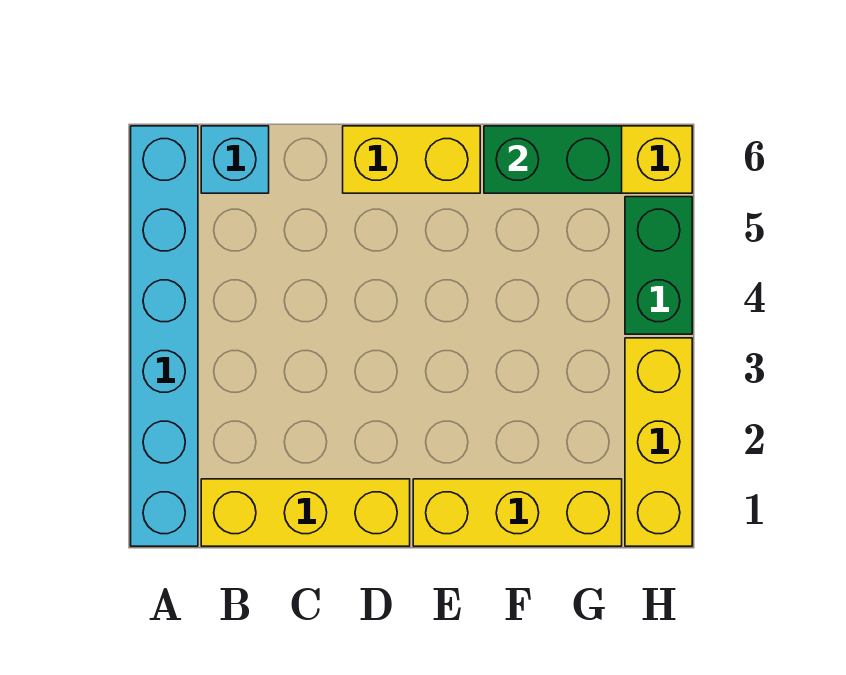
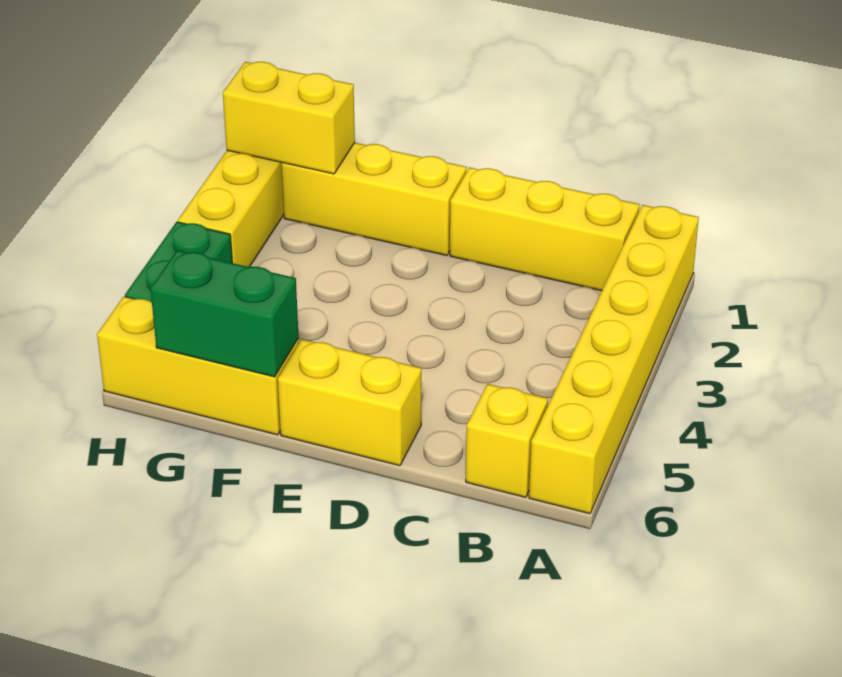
cyan 1x6 brick [131,126,198,546] -> yellow 1x6 brick [529,205,699,514]
cyan 1x1 brick [201,126,269,193] -> yellow 1x1 brick [466,384,548,497]
none -> yellow 1x2 brick [223,62,355,174]

